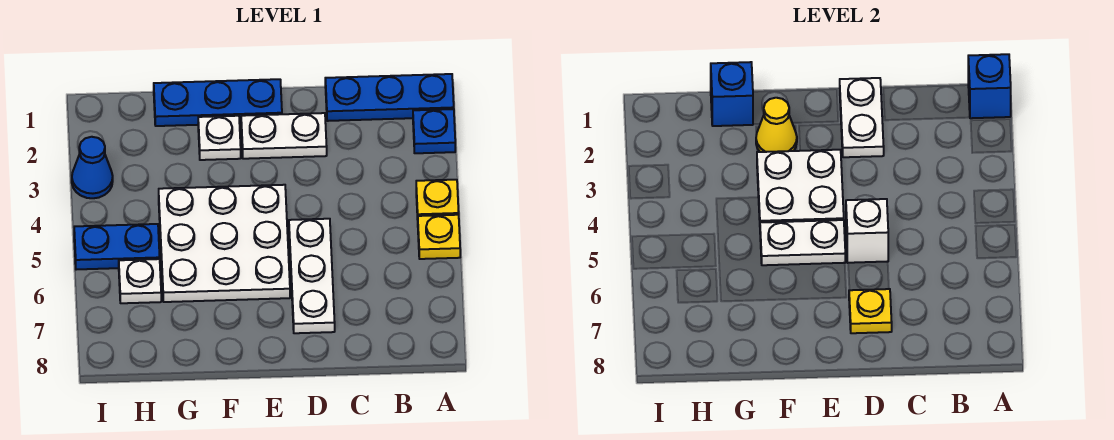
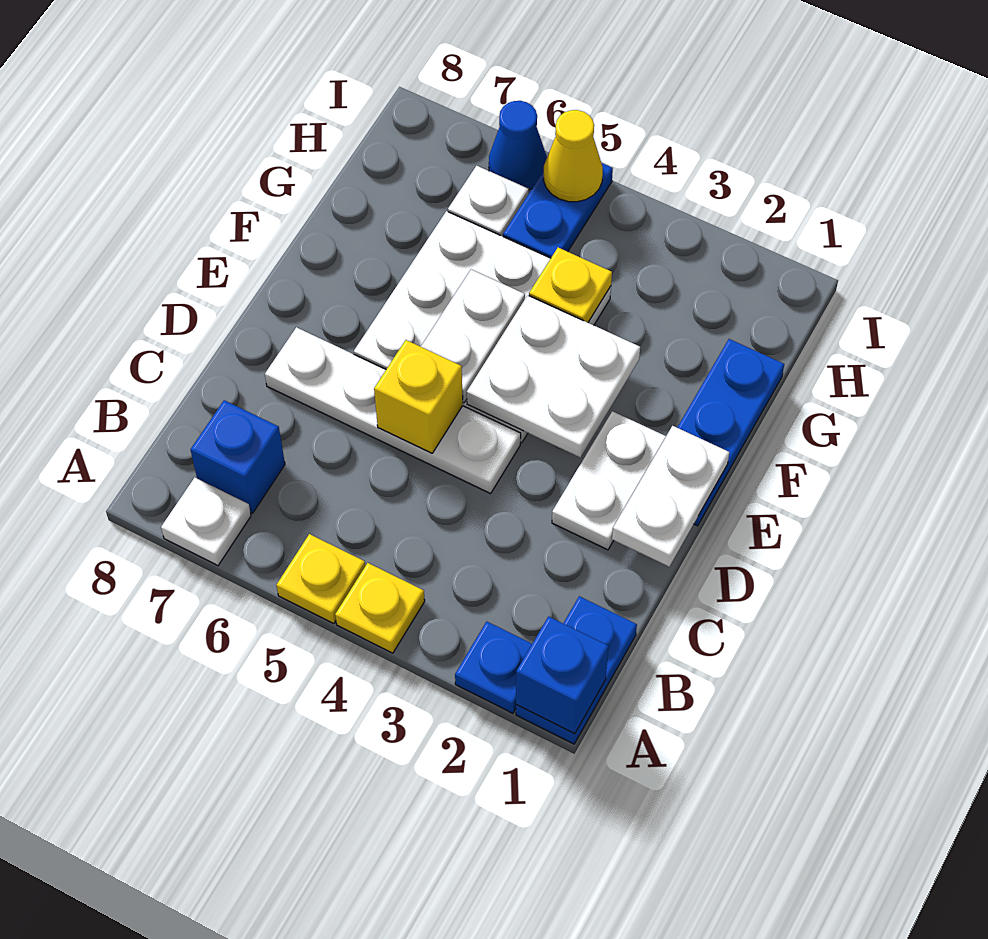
blue 1x3 plate [325,74,454,121] -> blue 1x2 plate [516,596,637,744]
white 1x2 plate [840,78,884,157] -> white 1x2 plate turned to [612,426,729,567]
white 1x3 plate [289,219,335,333] -> white 1x4 plate [265,327,521,494]
white 1x1 brick [846,199,888,263] -> yellow 1x1 brick [374,340,463,453]
yellow 1x1 plate [849,289,892,333] -> yellow 1x1 plate moved to [529,248,612,323]
white 1x1 plate [198,116,241,160] -> white 1x1 plate moved to [161,478,251,566]
yellow 1x1 cone [756,98,797,152] -> yellow 1x1 cone moved to [544,110,603,202]
blue 1x1 brick [711,62,753,126] -> blue 1x1 brick moved to [191,400,285,513]
blue 1x1 cone [72,137,113,198] -> blue 1x1 cone moved to [489,101,547,189]

